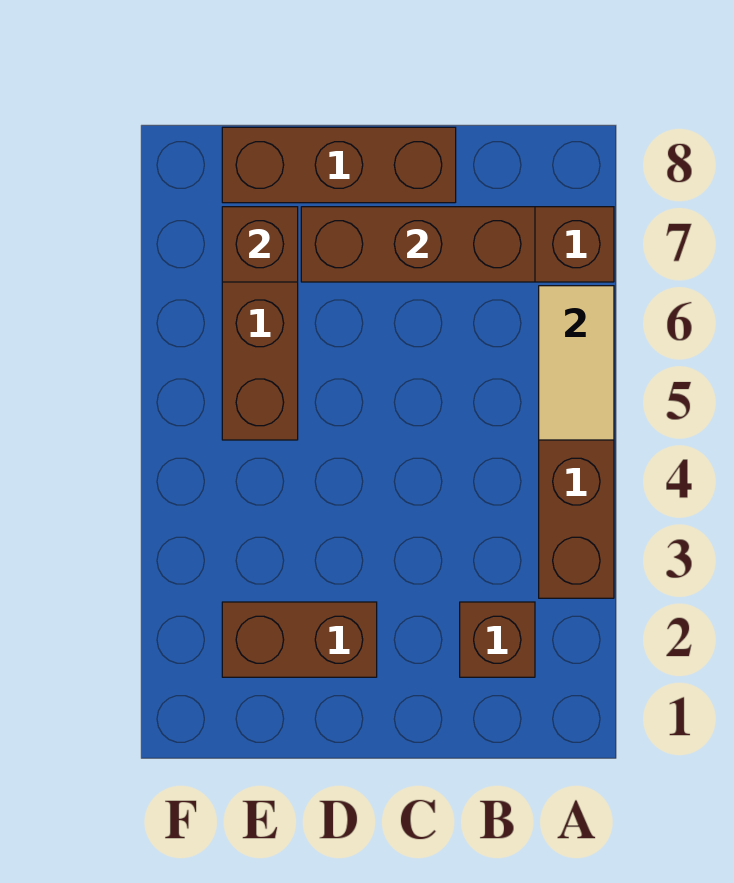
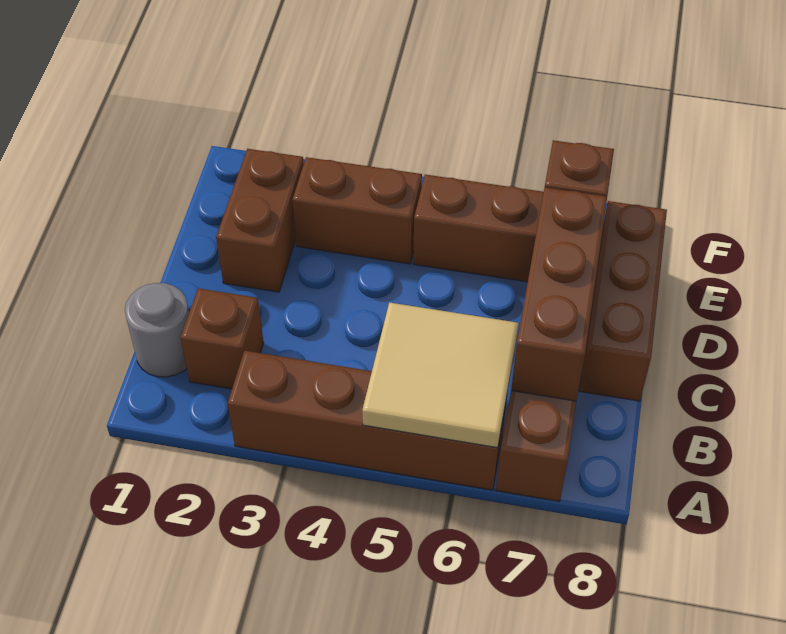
tan 1x2 tile [539,286,614,440] -> tan 2x2 tile [362,302,519,448]
none -> grey 1x1 round brick [125,283,189,377]
none -> brown 1x2 brick [292,157,422,264]

